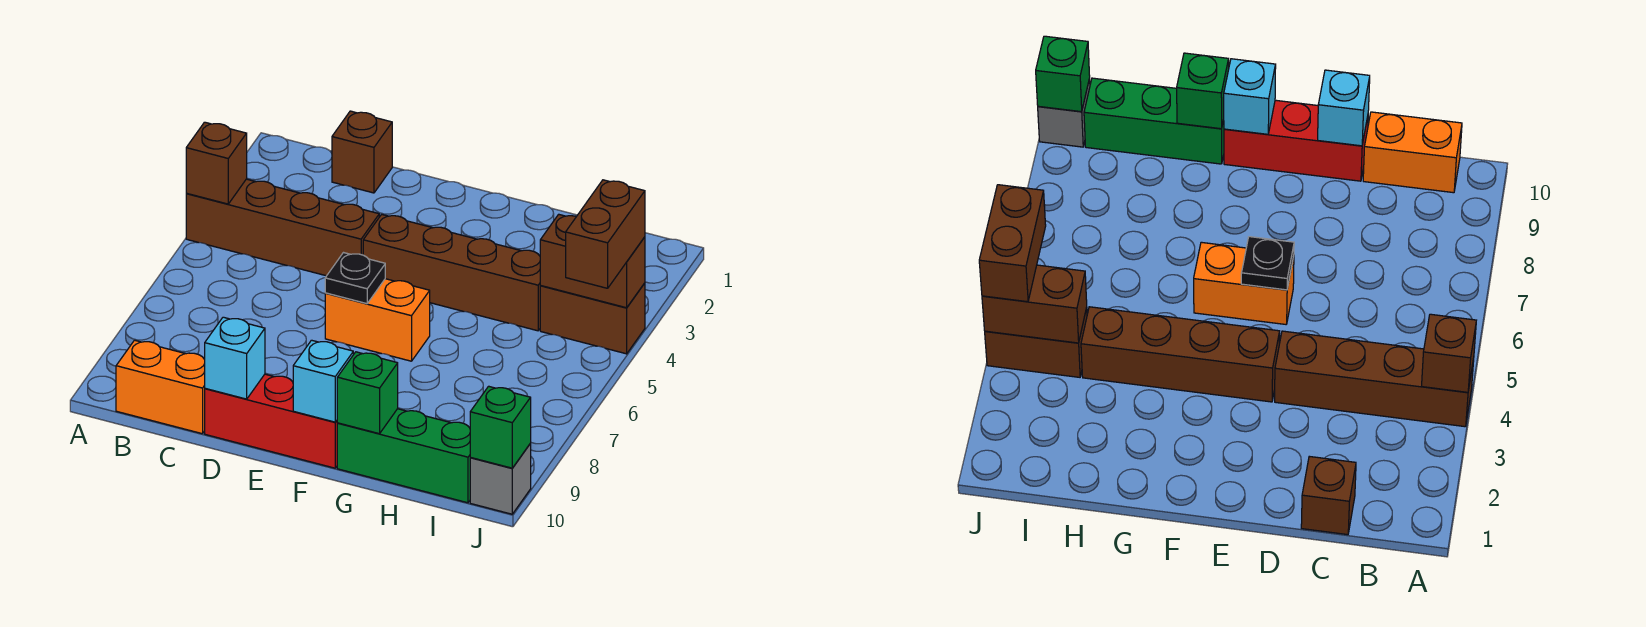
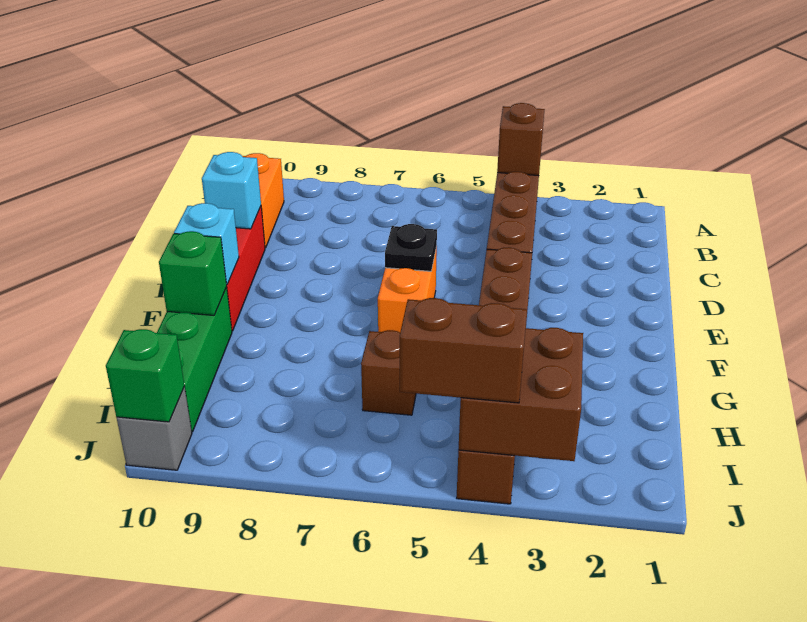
brown 1x1 brick [332,111,392,193] -> brown 1x1 brick moved to [361,330,416,415]
brown 1x2 brick [540,214,645,308] -> brown 2x2 brick [458,328,583,461]

